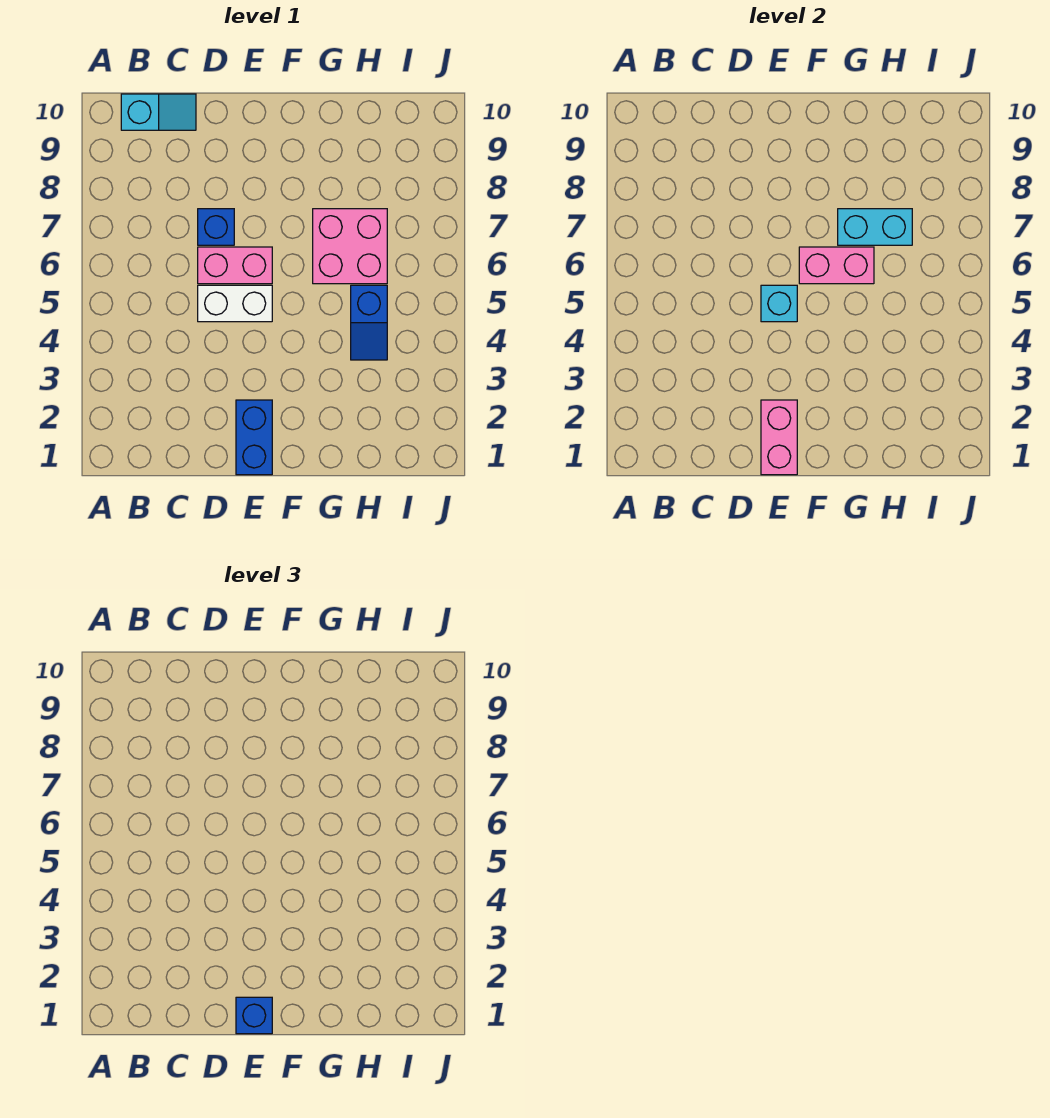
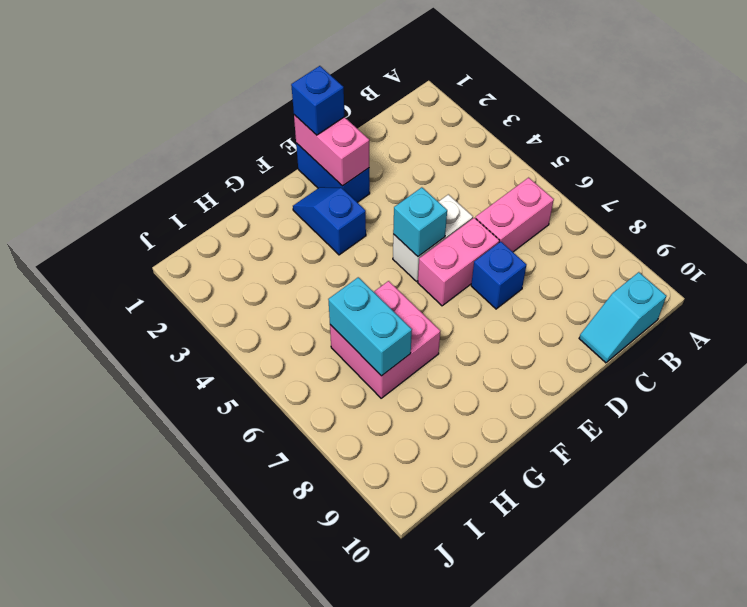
pink 1x2 brick [799,247,874,284] -> pink 1x2 brick moved to [475,178,554,252]
cyan 1x2 brick [838,209,912,245] -> cyan 1x2 brick turned to [328,277,412,376]
blue 1x2 slope [351,285,387,360] -> blue 1x2 slope moved to [293,187,366,255]

